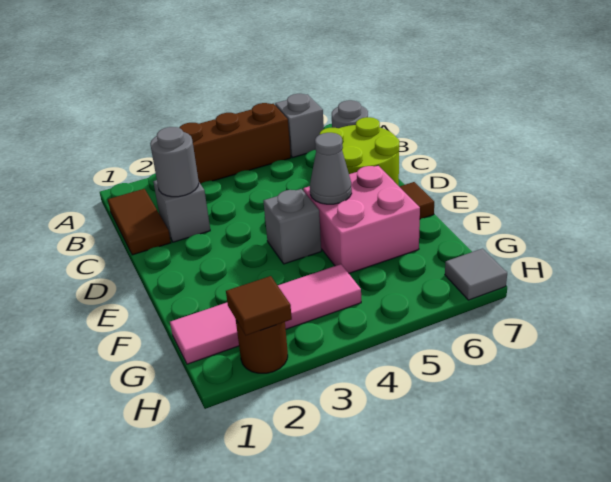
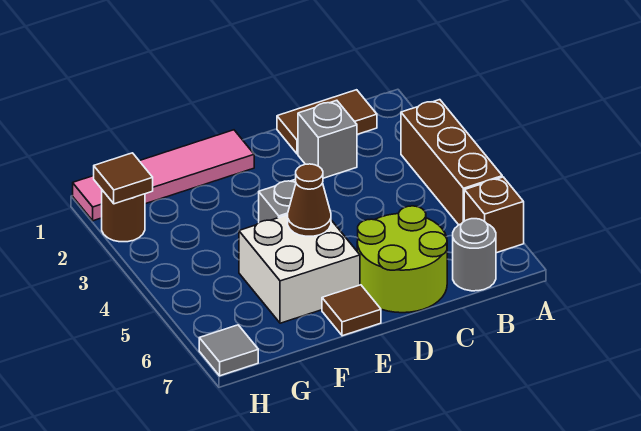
grey 1x1 brick [275,94,324,158] -> brown 1x1 brick [464,177,524,253]
grey 1x1 round brick [150,127,199,197] -> none
pink 2x2 brick [303,166,420,273] -> white 2x2 brick [239,215,360,323]
grey 1x1 cone [310,133,352,204] -> brown 1x1 cone [288,164,331,236]
pink 1x4 tile [170,264,361,364] -> pink 1x4 tile turned to [73,130,254,221]

